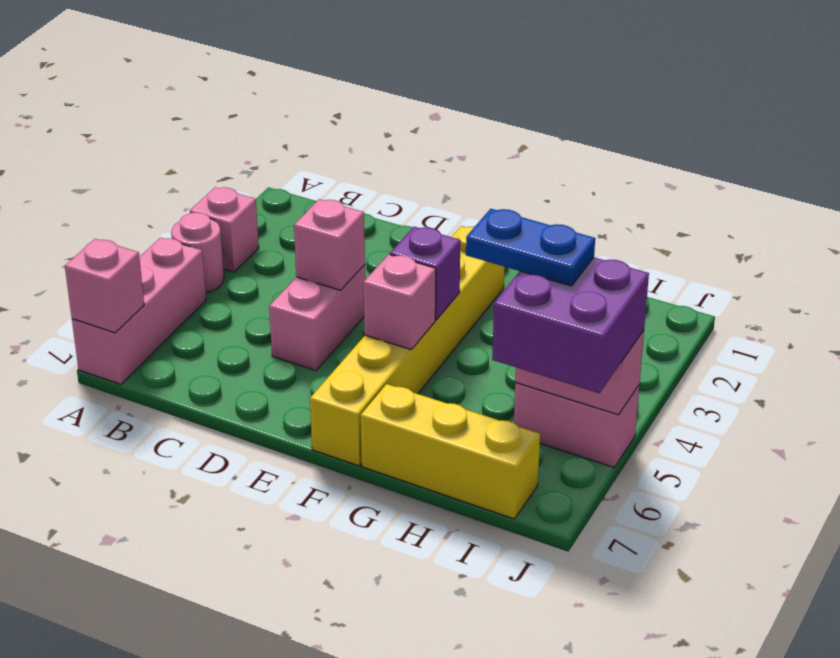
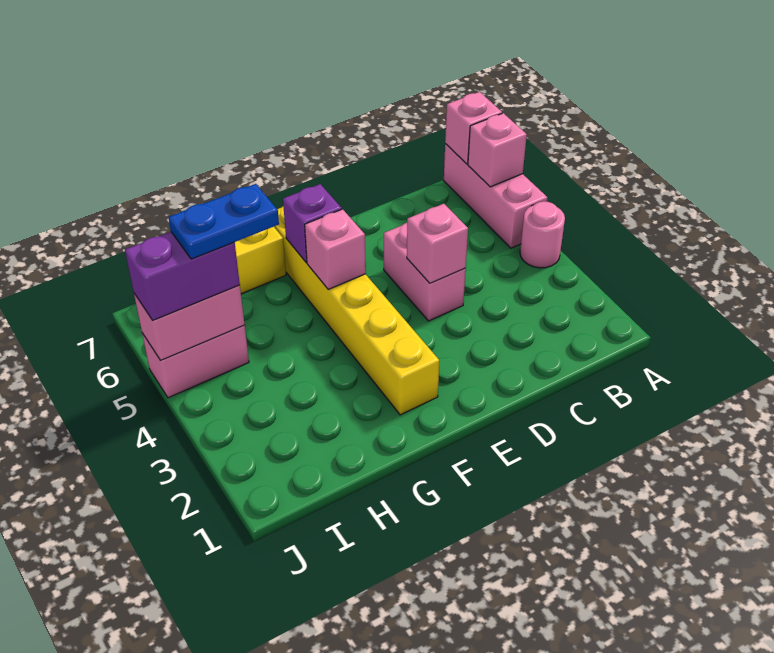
pink 1x1 brick [190,187,259,272] -> pink 1x1 brick moved to [468,113,527,187]
purple 1x1 brick [390,227,460,320] -> purple 1x1 brick moved to [283,184,342,263]
purple 2x2 brick [492,258,649,393] -> purple 1x2 brick [125,232,240,320]

